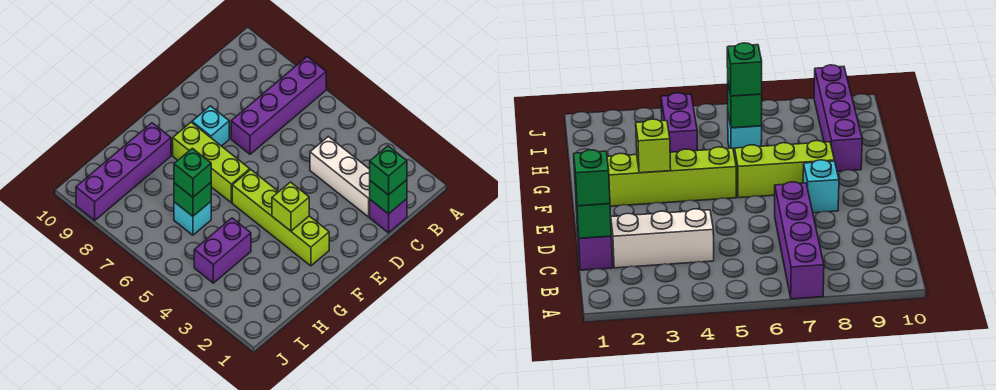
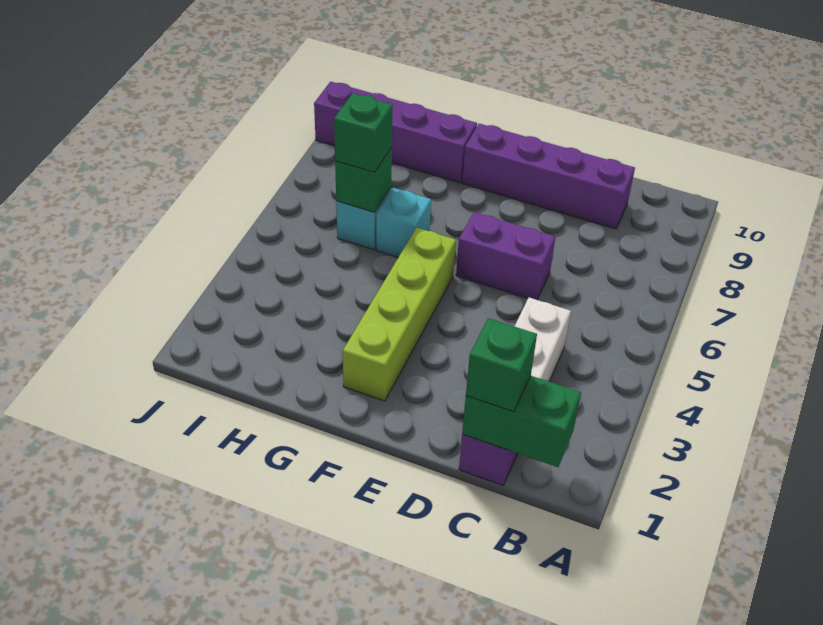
purple 1x4 brick [231,57,326,154] -> purple 1x4 brick moved to [462,124,635,229]
green 1x1 brick [370,180,407,214] -> green 1x2 brick [462,376,581,467]
cyan 1x1 brick [192,106,229,146] -> cyan 1x1 brick moved to [376,188,431,257]
lime 1x1 brick [272,182,309,231] -> none
lime 1x3 brick [173,122,250,203] -> none
purple 1x2 brick [194,218,251,283] -> purple 1x2 brick moved to [456,212,555,300]

